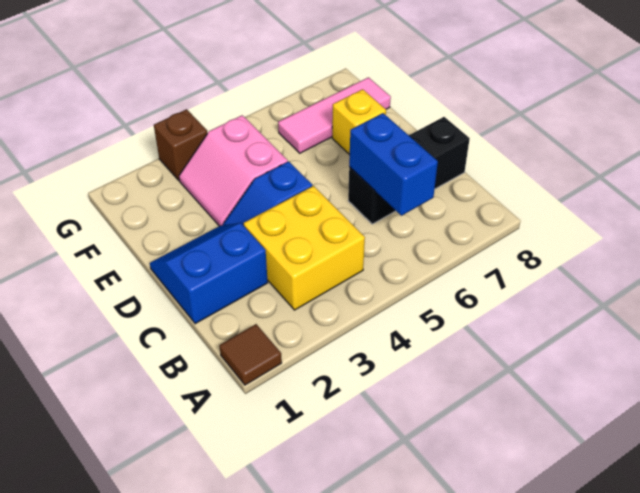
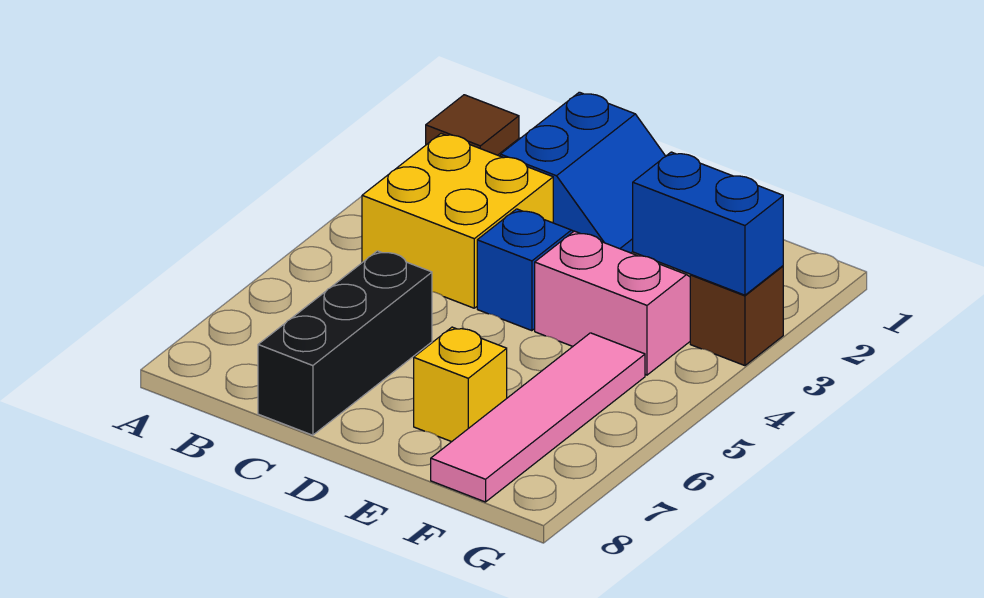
blue 1x2 brick [349,113,438,216] -> blue 1x2 brick moved to [633,152,783,295]
pink 1x3 tile [278,77,391,153] -> pink 1x4 tile [431,333,645,502]

